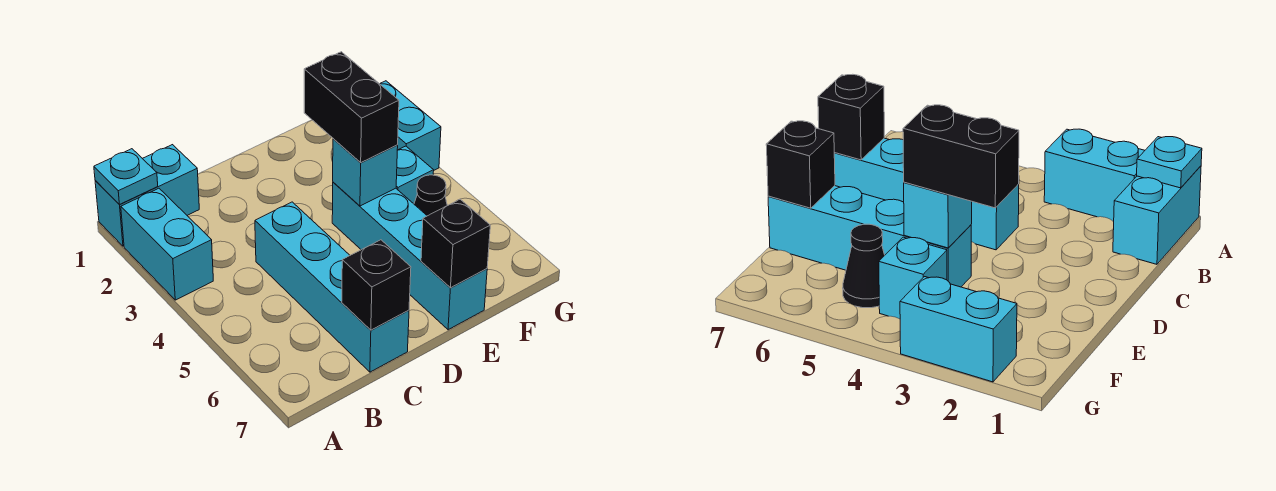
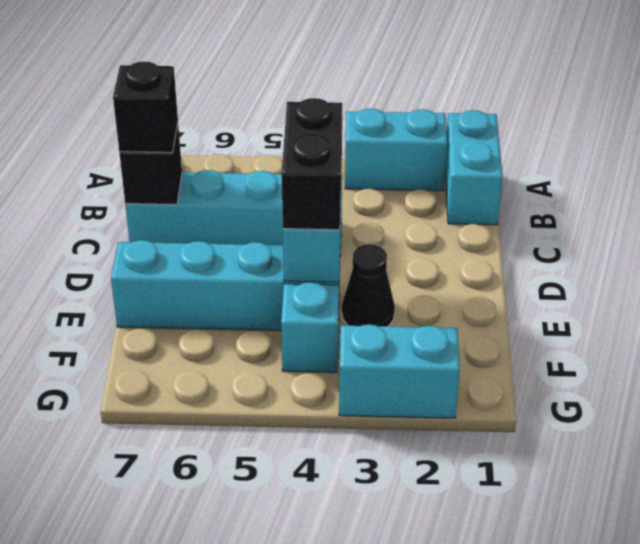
cyan 1x1 plate [94,149,158,204] -> none
black 1x2 brick [304,52,399,163] -> black 1x2 brick turned to [282,98,342,230]
black 1x1 brick [421,199,490,288] -> black 1x1 brick moved to [113,62,178,153]
black 1x1 cone [414,175,447,216] -> black 1x1 cone moved to [342,244,395,326]

